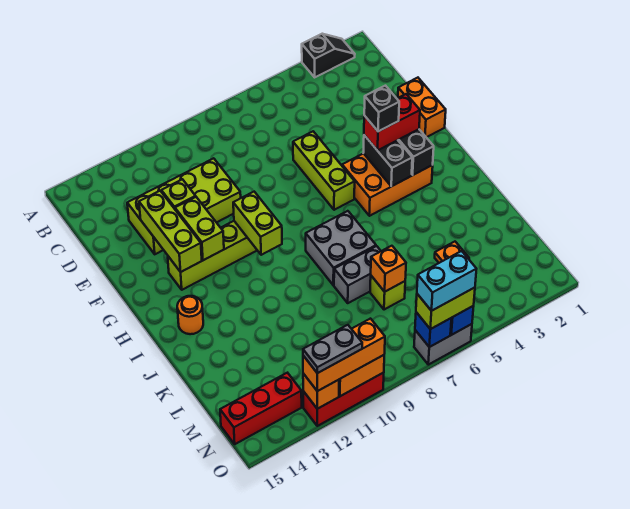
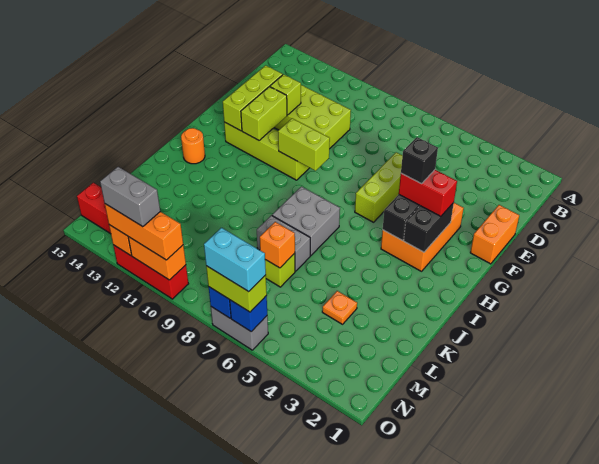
black 1x2 slope [302,34,355,77] -> none
orange 2x3 brick [342,153,433,216] -> orange 2x3 brick turned to [381,203,464,271]
lime 1x2 brick [233,192,282,255] -> lime 1x2 brick turned to [278,118,330,171]
grey 1x2 plate [303,325,362,373] -> grey 1x2 brick [100,167,160,227]

